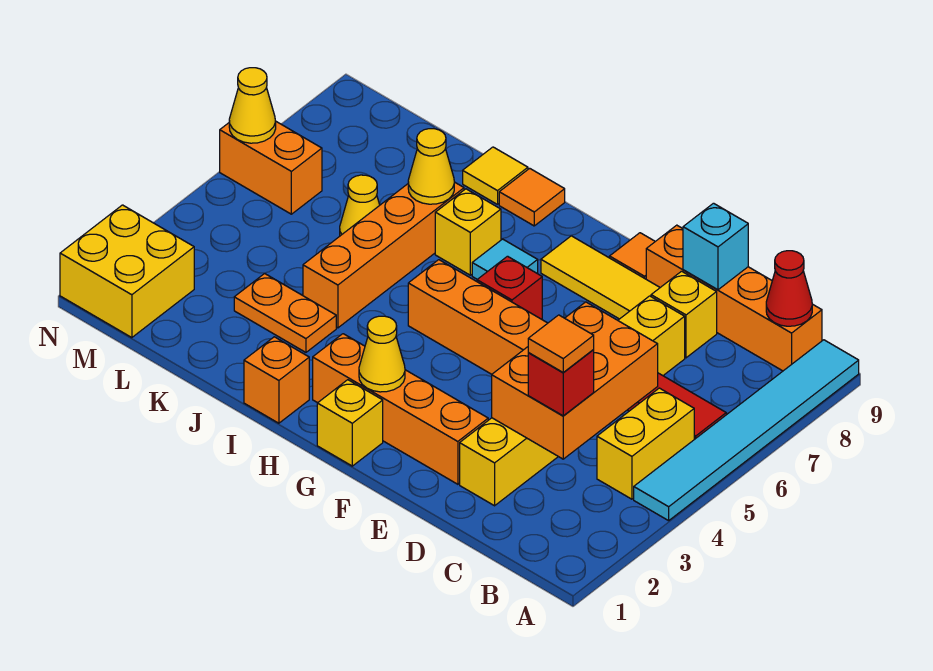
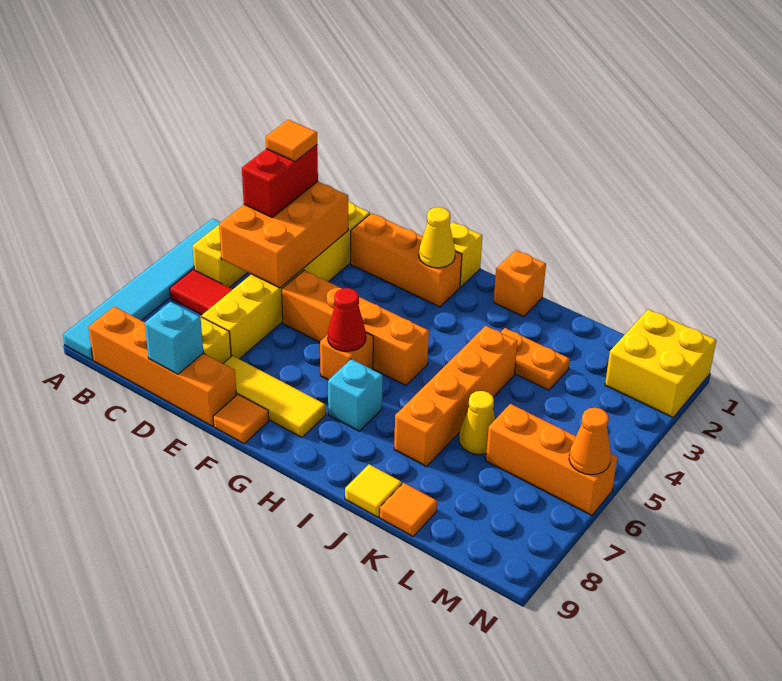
red 1x1 cone [766,251,812,326] -> red 1x1 cone moved to [328,288,366,351]
red 1x1 brick [528,350,594,416] -> red 1x2 brick [242,145,318,217]
orange 1x4 brick [313,334,488,484] -> orange 1x3 brick [351,213,462,307]
red 1x1 brick [477,256,542,319] -> orange 1x1 brick [320,333,373,380]
cyan 1x1 tile [472,239,538,279] -> cyan 1x1 brick [328,359,383,431]
yellow 1x1 brick [435,189,501,275] -> none
orange 1x1 tile [499,168,565,226] -> orange 1x1 tile moved to [380,483,437,536]
yellow 1x1 cone [408,129,454,204] -> none
orange 1x2 brick [220,121,322,214] -> orange 1x3 brick [486,404,618,515]
yellow 1x1 cone [229,68,276,143] -> orange 1x1 cone [569,408,611,475]

